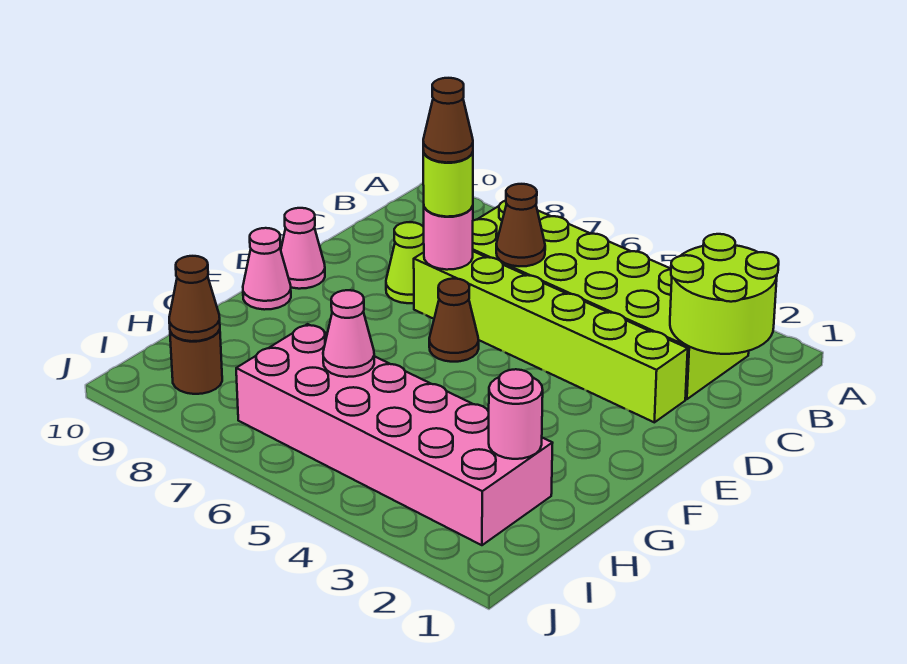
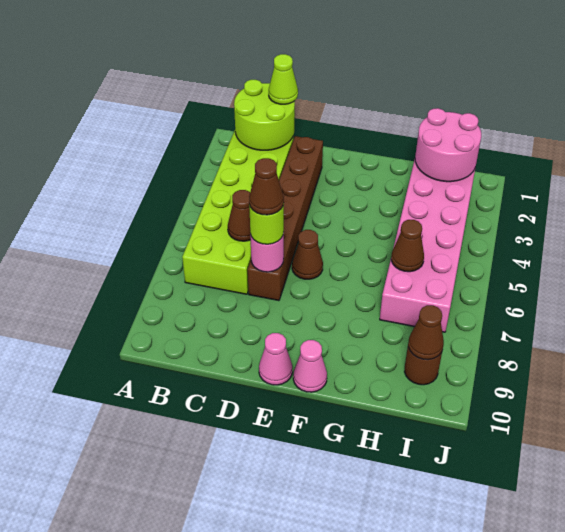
lime 1x6 brick [414,251,688,422] -> brown 1x6 brick [248,136,323,301]
lime 1x1 cone [386,222,424,303] -> lime 1x1 cone moved to [269,54,298,104]
pink 1x1 round brick [489,369,543,459] -> pink 2x2 round brick [415,108,481,182]
pink 1x1 cone [323,290,374,377] -> brown 1x1 cone [391,220,424,272]

